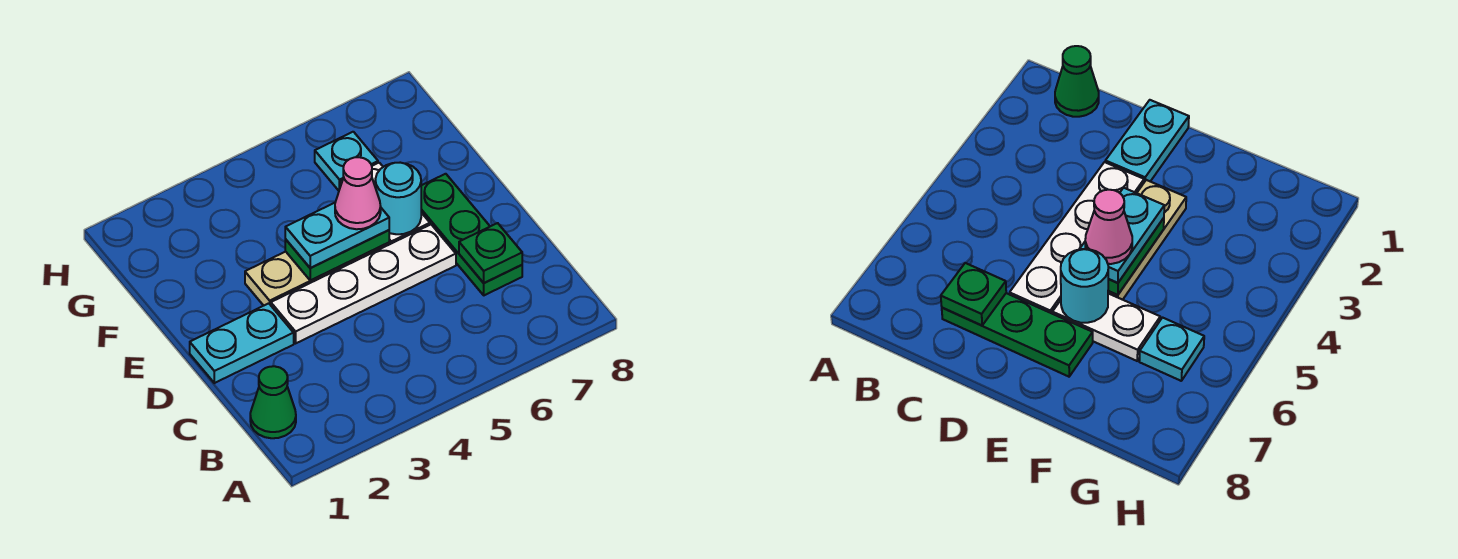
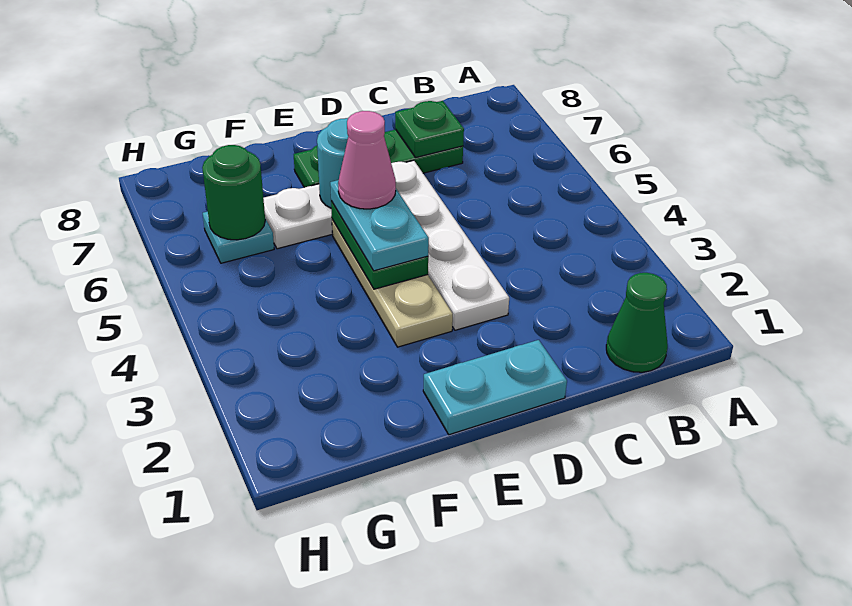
cyan 1x2 plate [190,303,294,383] -> cyan 1x2 plate turned to [423,340,567,435]
none -> green 1x1 round brick [202,145,265,240]

